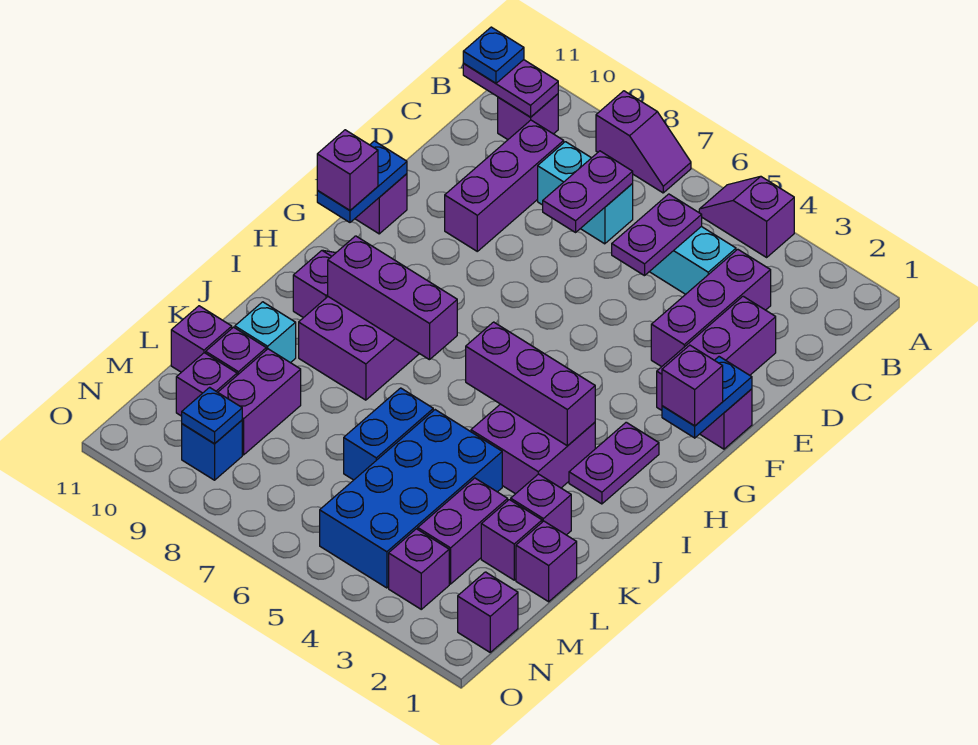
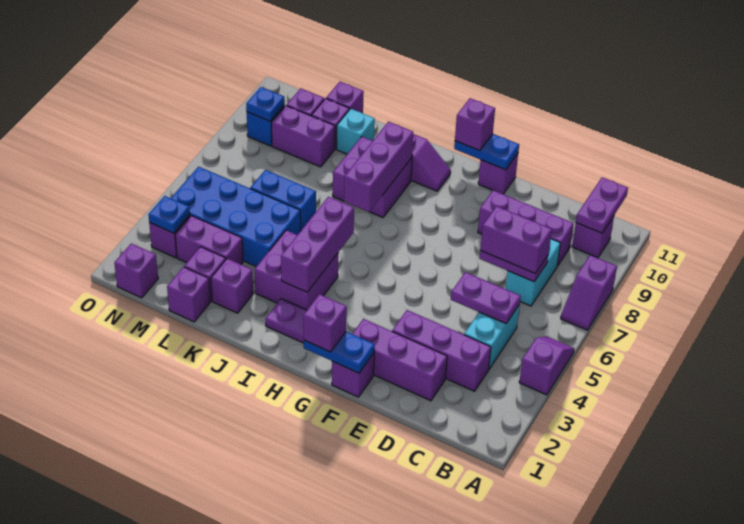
blue 1x1 plate [463,27,524,83] -> blue 1x1 plate moved to [148,196,190,233]
none -> purple 1x2 brick [480,206,552,273]

